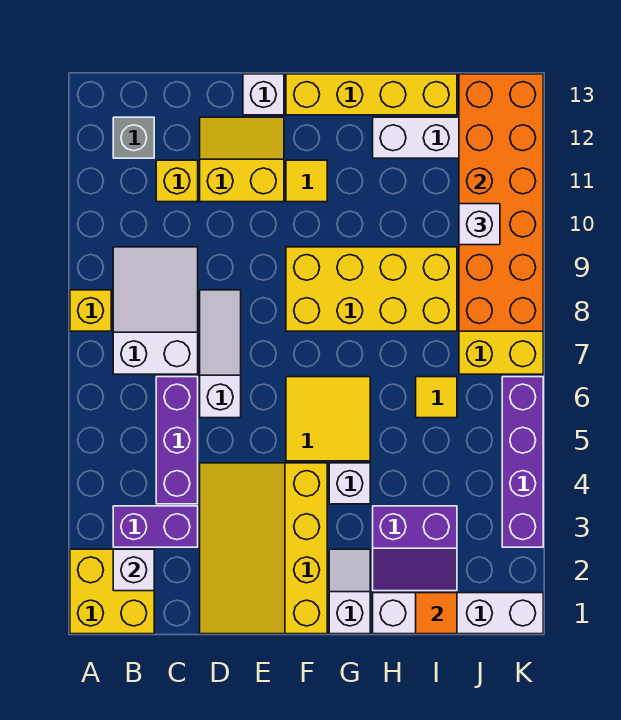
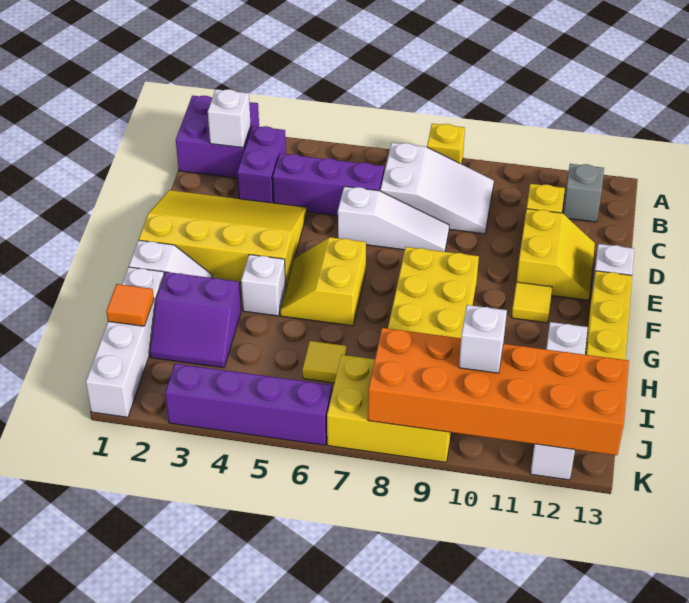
yellow 2x2 brick [70,549,154,634] -> purple 2x2 brick [176,96,259,178]
yellow 2x2 tile [286,377,370,461] -> yellow 2x2 slope [280,237,366,326]
purple 2x2 slope [373,506,457,591] -> purple 2x2 slope turned to [150,272,241,368]

